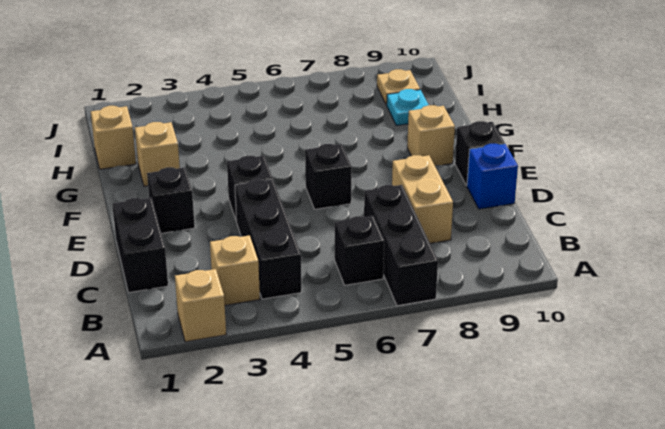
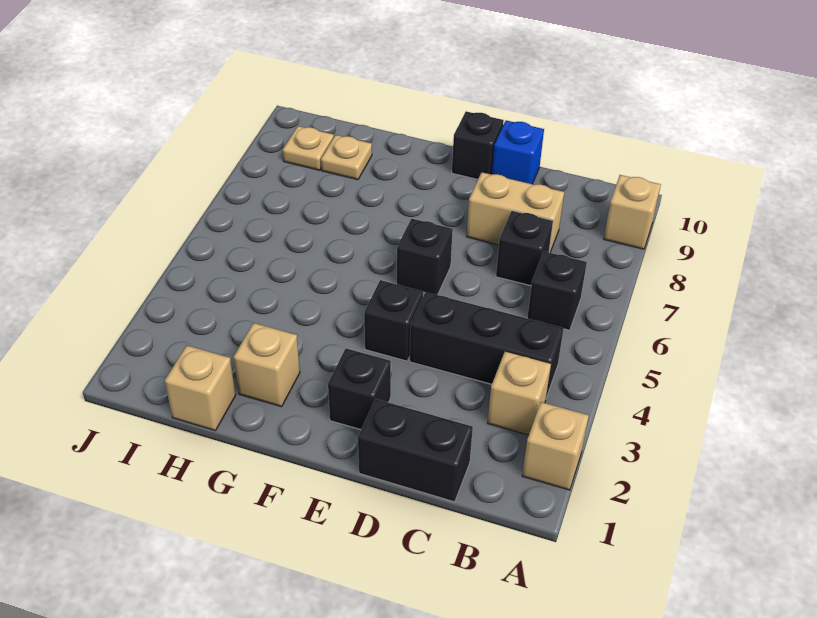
black 1x3 brick [364,185,438,306] -> black 1x1 brick [496,211,553,286]
tan 1x1 brick [407,105,455,166] -> tan 1x1 brick moved to [604,175,661,249]
cyan 1x1 plate [387,89,429,126] -> tan 1x1 plate [321,135,372,180]

